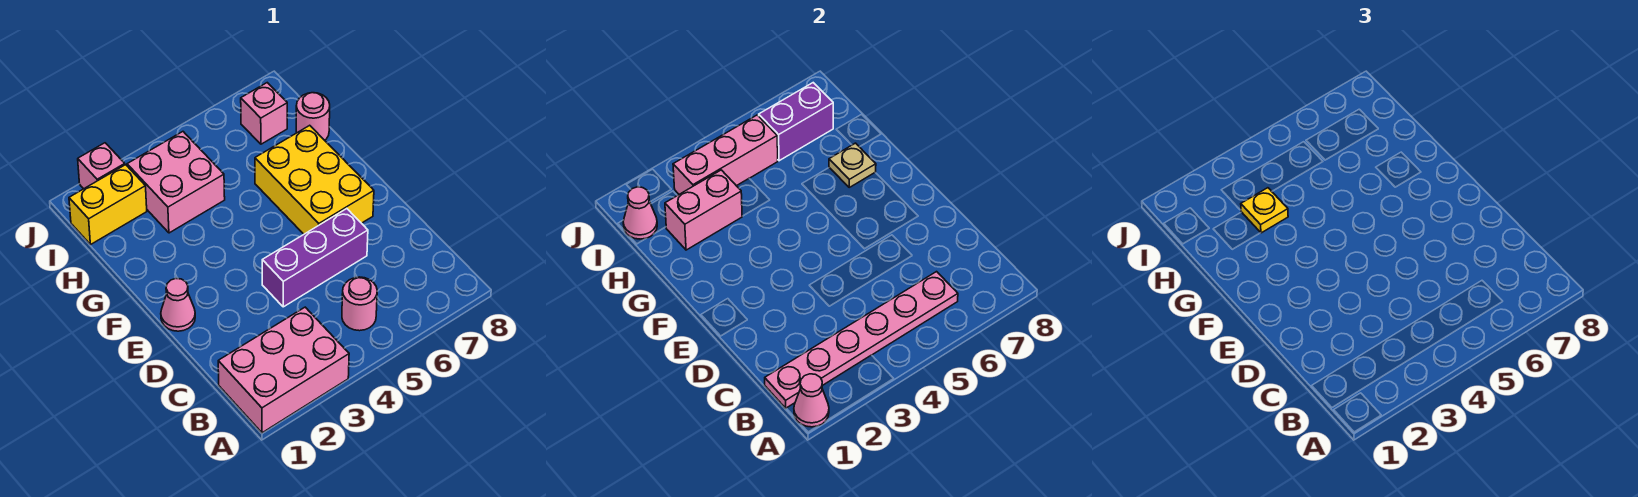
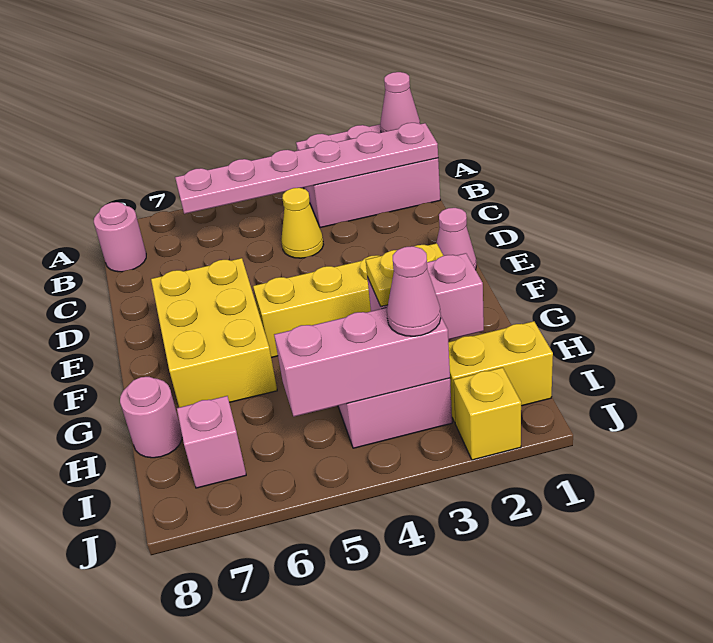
pink 1x1 round brick [342,277,377,331] -> pink 1x1 round brick moved to [94,202,146,272]
none -> yellow 1x1 cone [281,188,324,258]
purple 1x3 brick [262,209,368,307] -> none
none -> yellow 1x4 brick [253,243,443,358]
tan 1x1 plate [829,143,876,187] -> none
pink 1x1 cone [623,187,657,239] -> pink 1x1 cone moved to [387,246,441,336]
purple 1x2 brick [759,83,833,161] -> none
pink 1x1 brick [78,143,125,189] -> yellow 1x1 brick [453,367,521,460]

